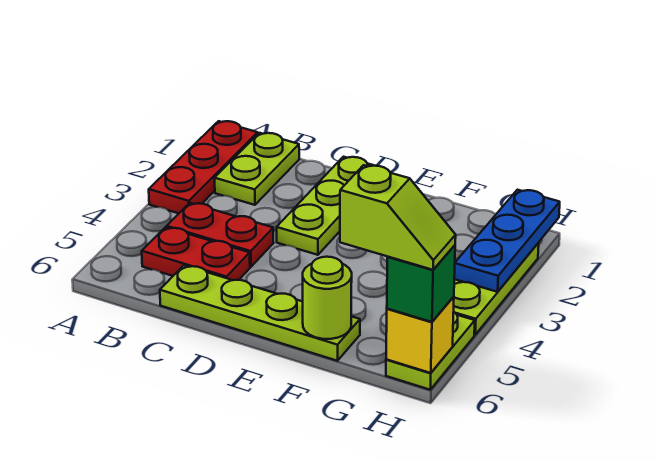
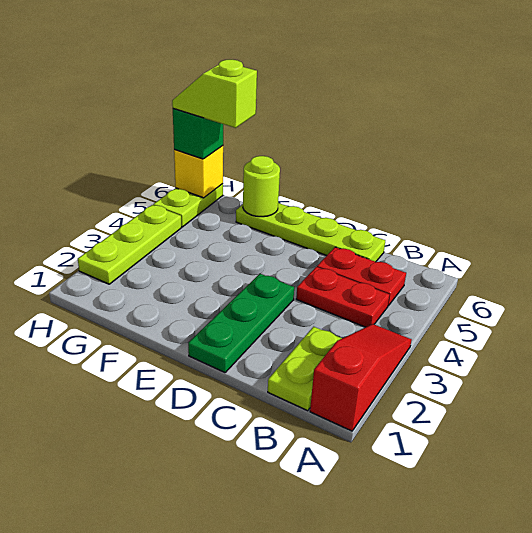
red 1x3 plate [149,121,258,213] -> red 1x3 slope [310,324,412,431]
lime 1x3 plate [277,157,374,255] -> green 1x3 plate [188,274,294,373]
blue 1x3 plate [454,190,560,292] -> none

